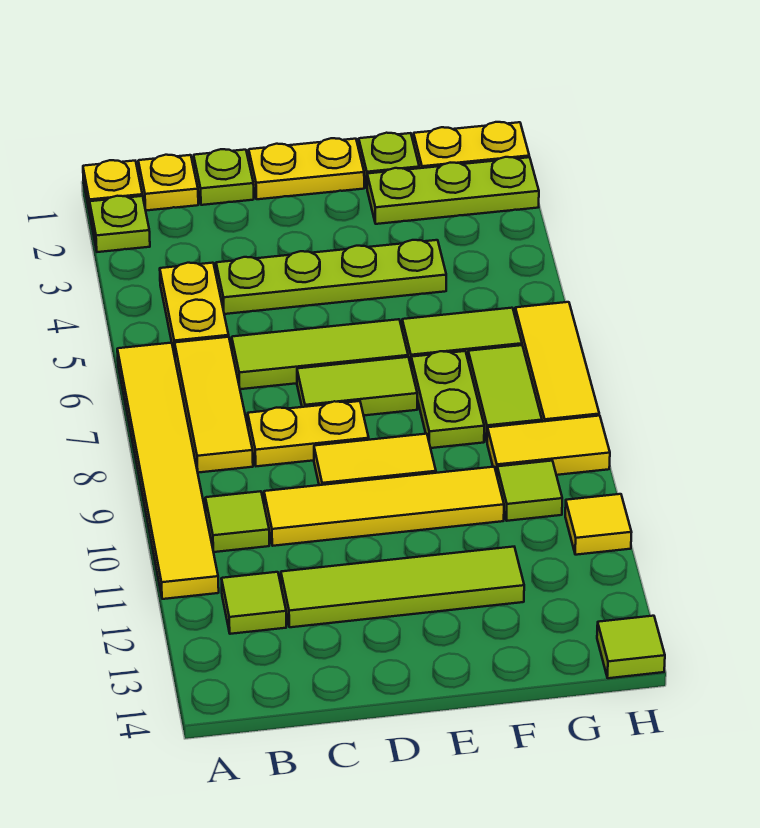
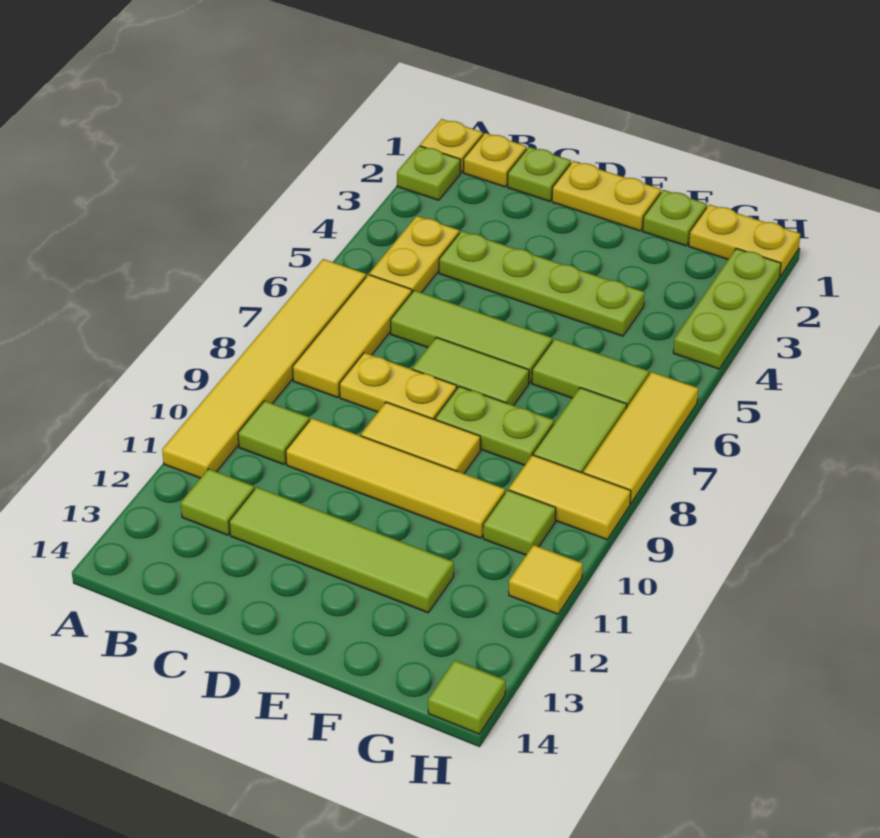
lime 1x3 plate [367,157,539,224] -> lime 1x3 plate turned to [673,248,781,369]
lime 1x2 plate [411,351,484,448] -> lime 1x2 plate turned to [435,386,554,465]

